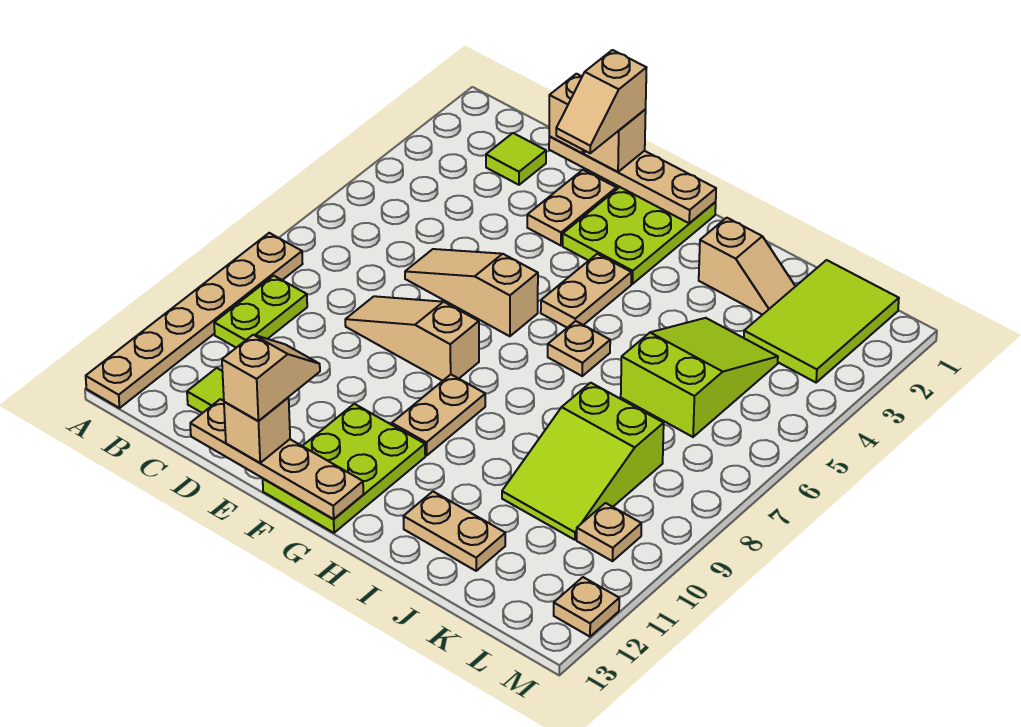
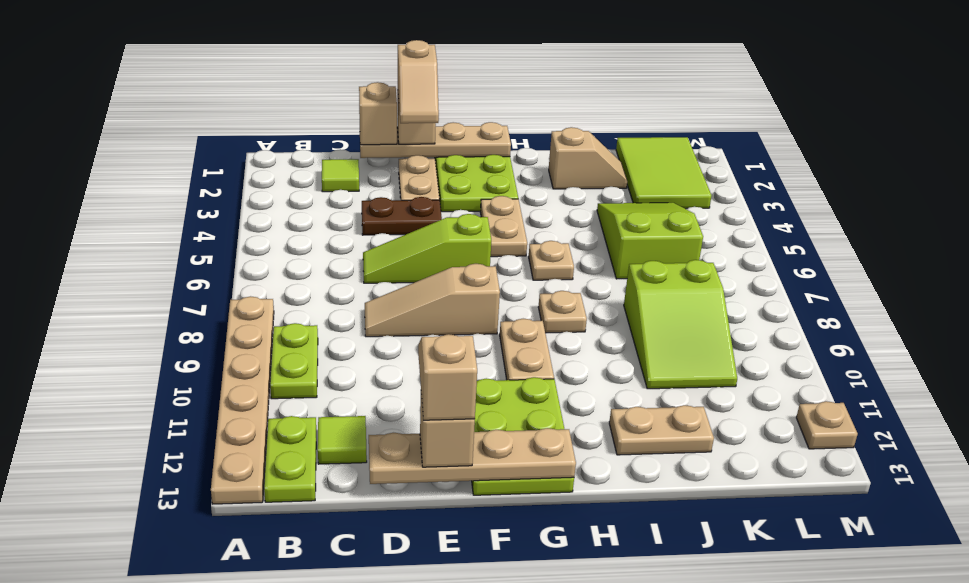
none -> lime 1x2 plate [264,416,316,502]
none -> brown 1x2 plate [362,197,442,235]
tan 1x3 slope [405,249,538,336] -> lime 1x3 slope [363,214,491,283]
tan 1x1 plate [577,503,641,561] -> tan 1x1 plate moved to [538,291,587,333]

